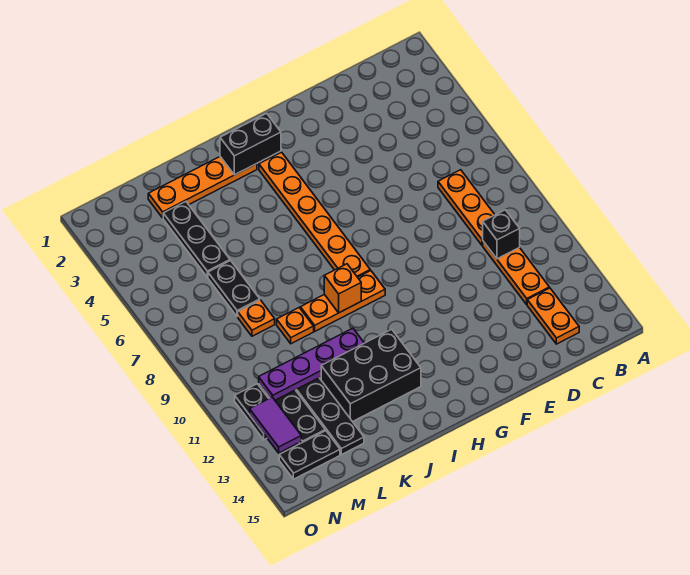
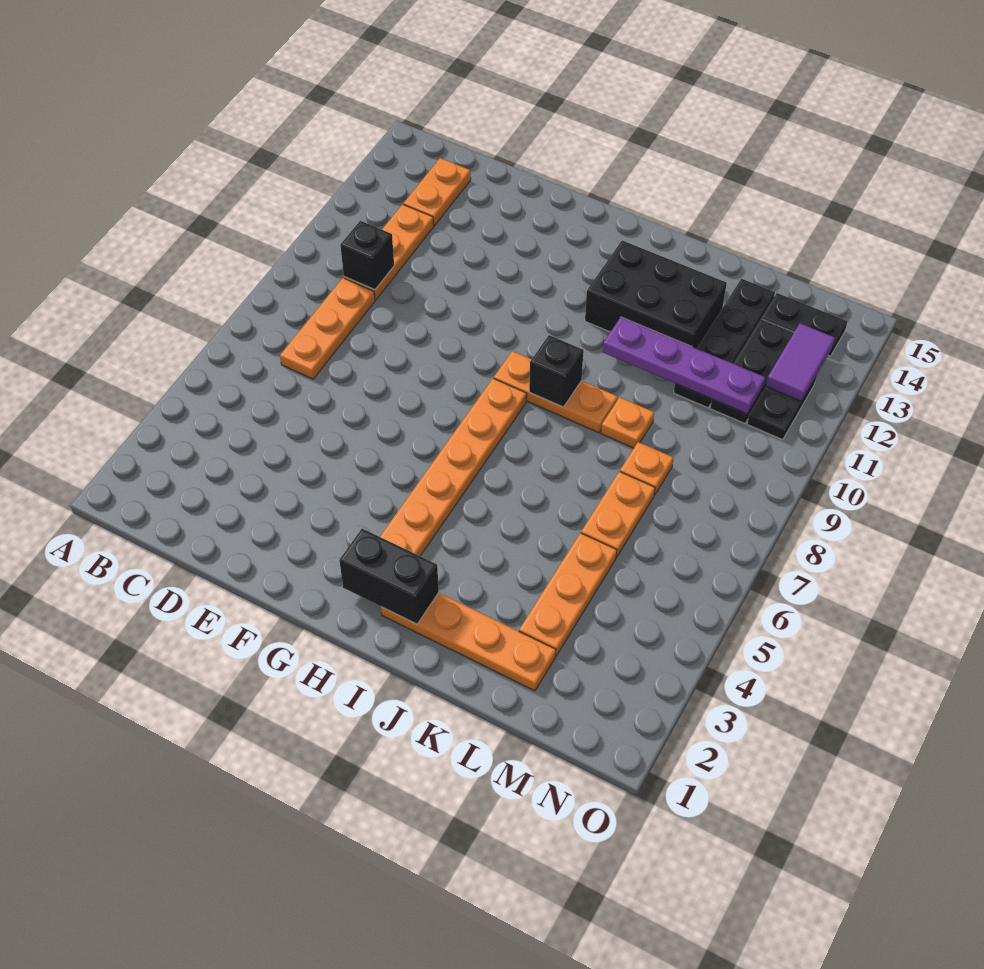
orange 1x1 brick [324,264,361,313] -> black 1x1 brick [529,335,584,407]
black 1x3 plate [163,202,230,277] -> orange 1x3 plate [519,533,617,656]
black 1x2 plate [208,261,260,317] -> orange 1x2 plate [581,472,655,557]

